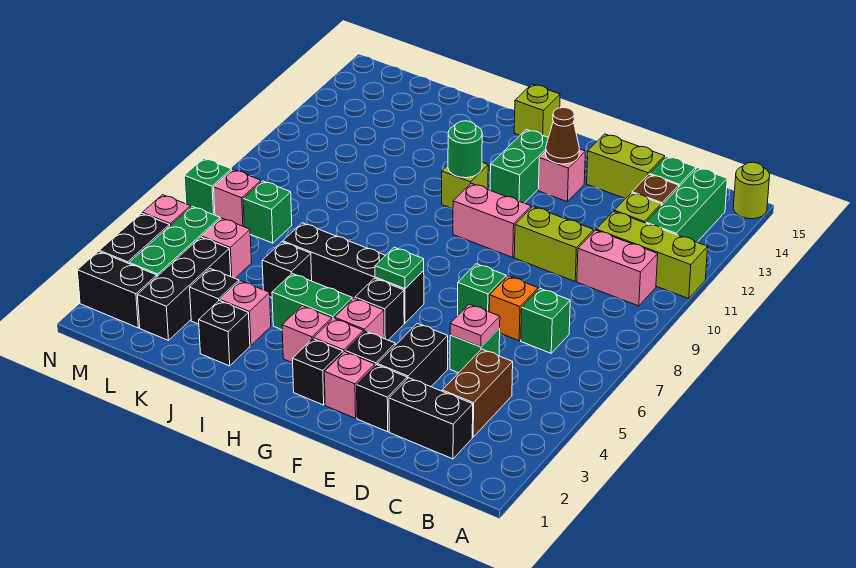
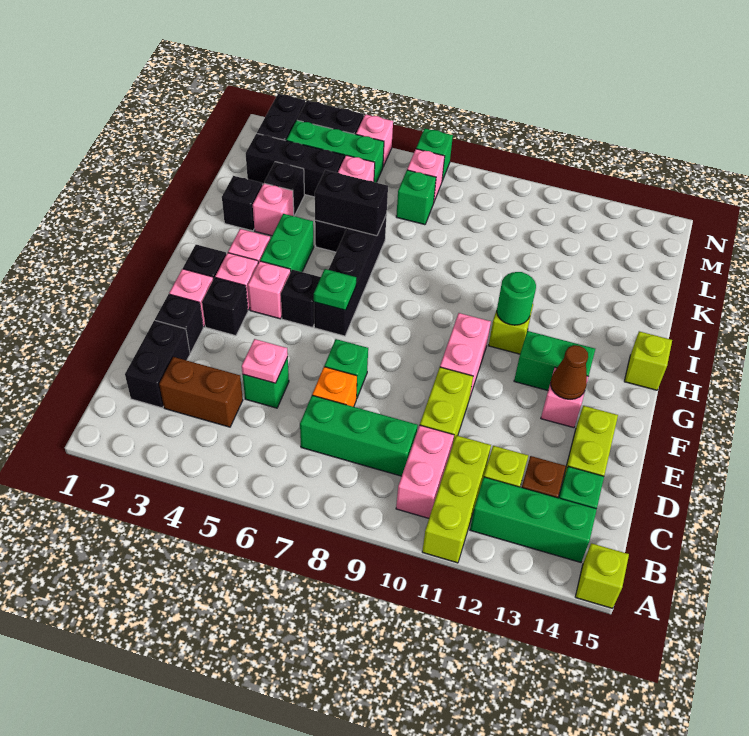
lime 1x1 round brick [733,162,770,219] -> lime 1x1 brick [575,543,629,608]
green 1x1 brick [521,289,570,353] -> green 1x3 brick [300,395,418,476]
black 1x2 brick [377,323,448,387] -> black 1x2 brick moved to [315,170,388,236]

